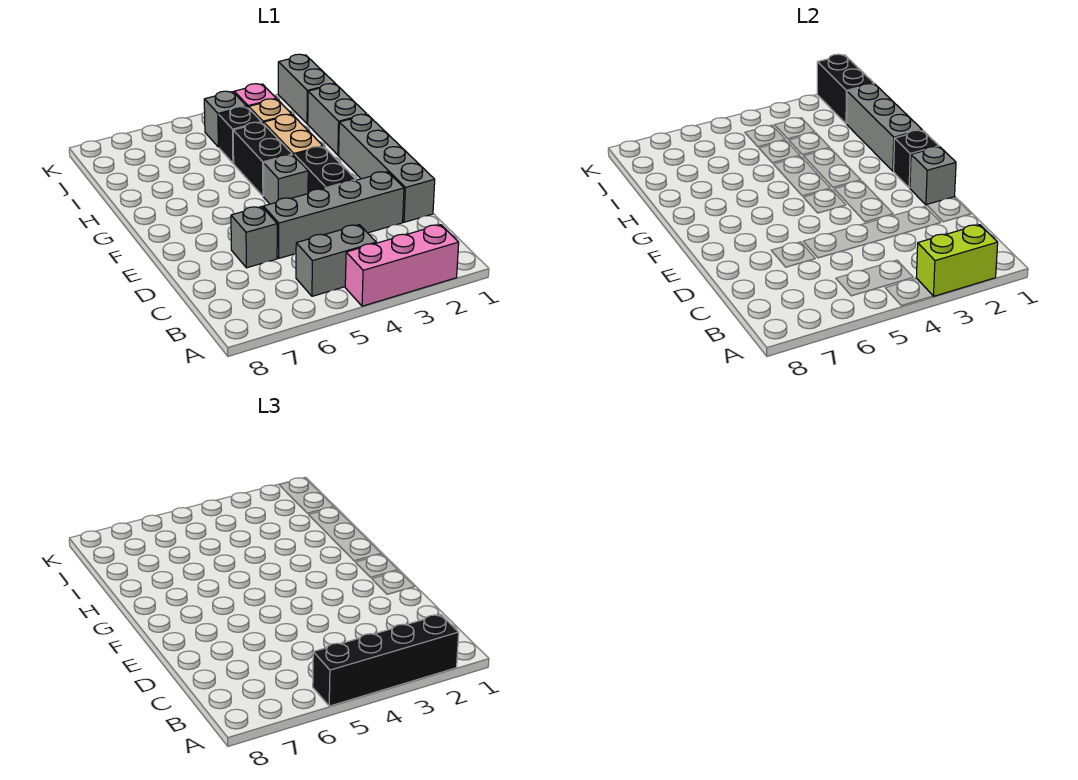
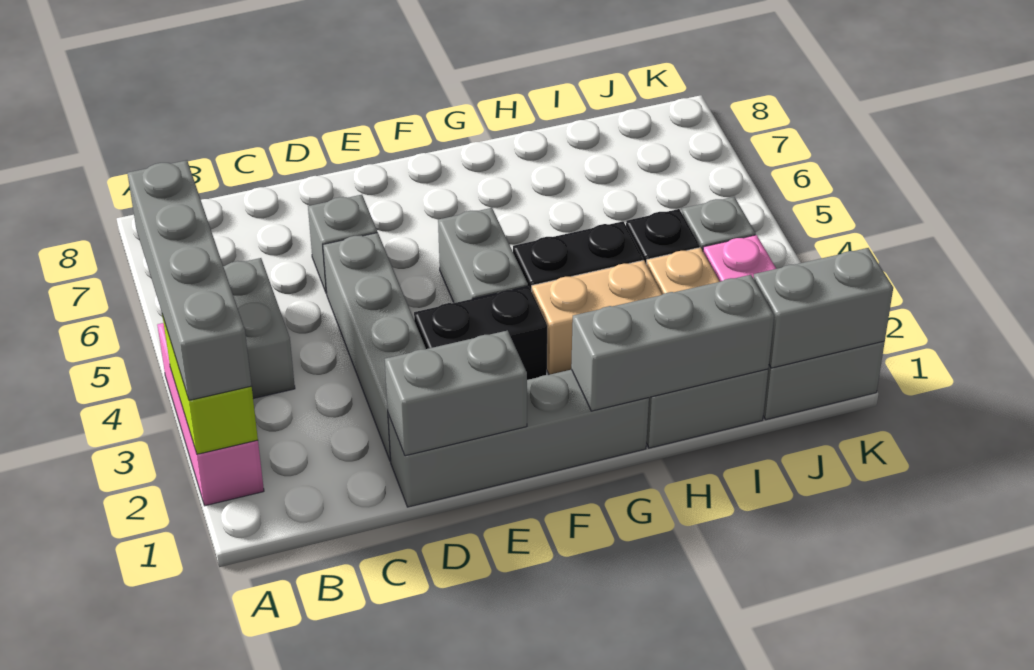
black 1x4 brick [313,615,459,706] -> grey 1x4 brick [127,160,252,400]
grey 1x1 brick [910,147,956,205] -> grey 1x2 brick [385,330,527,456]
black 1x1 brick [893,130,939,188] -> none
grey 1x1 brick [264,155,308,204] -> grey 1x2 brick [438,208,528,303]
black 1x2 brick [817,54,874,124] -> grey 1x2 brick [753,248,893,368]

